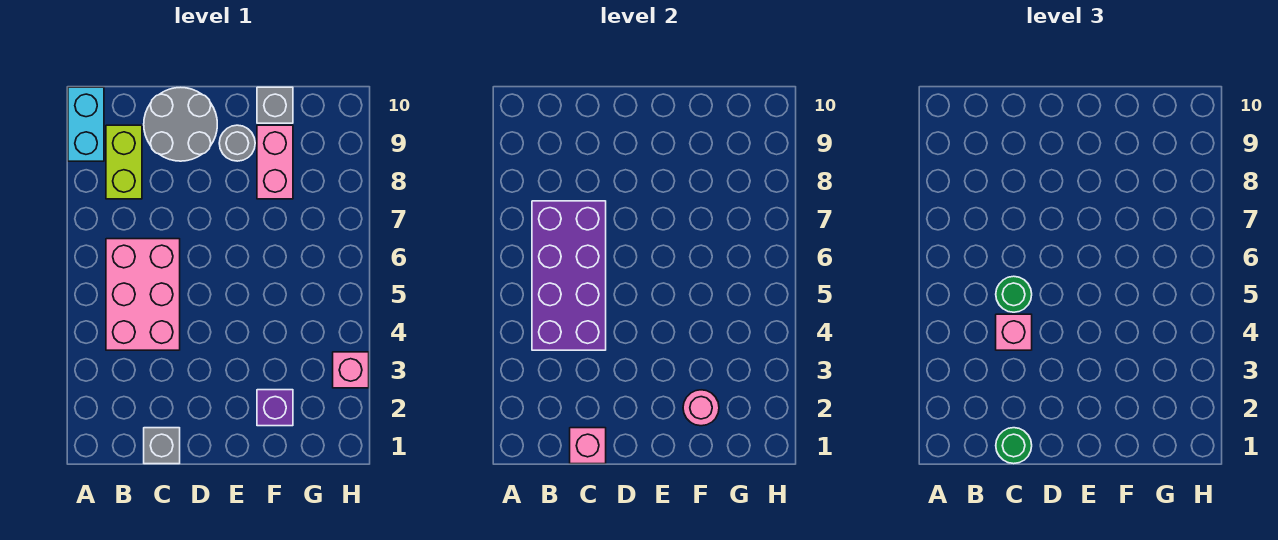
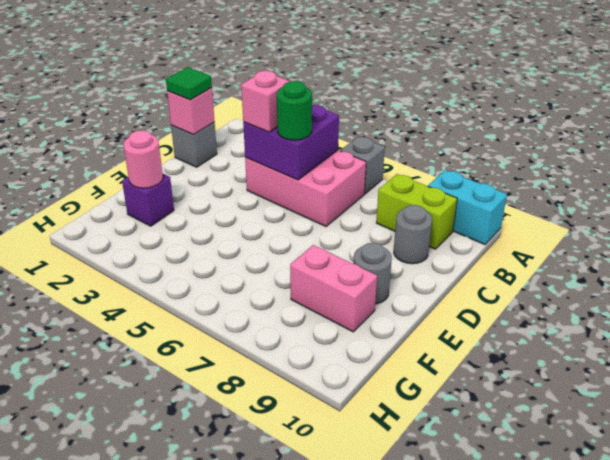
purple 2x4 brick [532,201,606,350] -> purple 2x2 brick [243,105,339,180]
green 1x1 round brick [996,428,1032,464] -> green 1x1 tile [166,67,212,100]
grey 2x2 round brick [144,87,217,161] -> grey 1x1 round brick [394,205,432,264]
grey 1x1 brick [257,87,293,123] -> grey 1x1 brick moved to [340,137,385,194]
pink 1x1 brick [333,352,369,388] -> none

